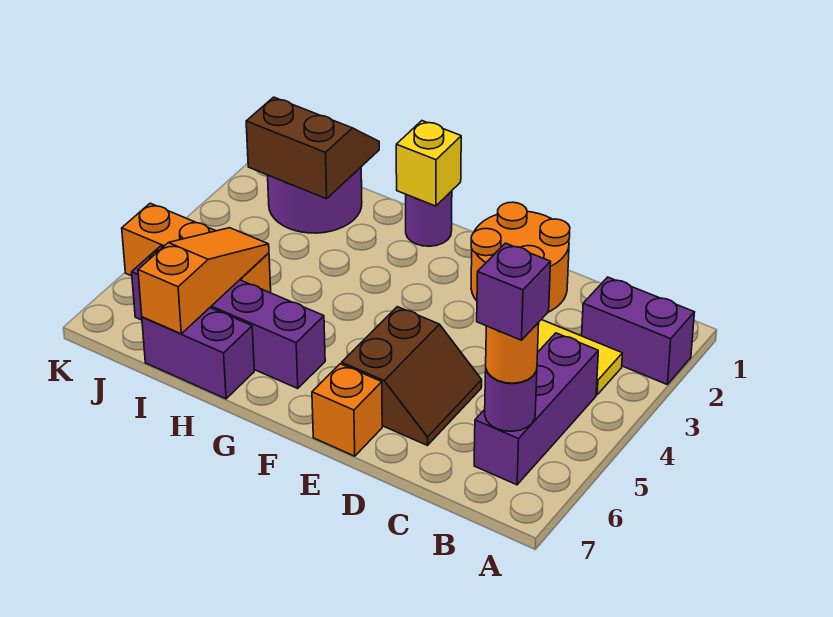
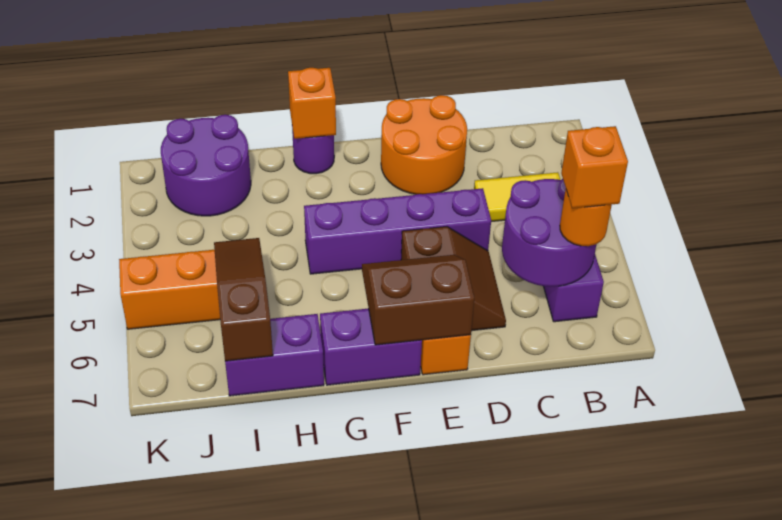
purple 1x2 brick [582,277,695,384] -> purple 1x2 brick moved to [320,308,422,385]
purple 1x1 round brick [485,370,537,431] -> purple 2x2 round brick [502,179,596,287]
purple 1x1 brick [477,243,551,340] -> orange 1x1 brick [561,126,628,208]
yellow 1x1 brick [396,121,461,206] -> orange 1x1 brick [288,68,336,139]
purple 1x4 brick [132,246,325,389] -> purple 1x4 brick moved to [304,188,491,274]
brown 2x2 slope [246,97,379,199] -> brown 2x2 slope moved to [362,255,474,345]
orange 1x3 slope [138,228,269,334] -> brown 1x3 slope [214,238,273,361]

